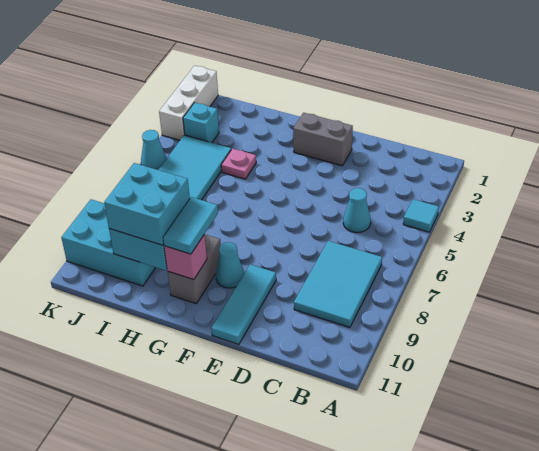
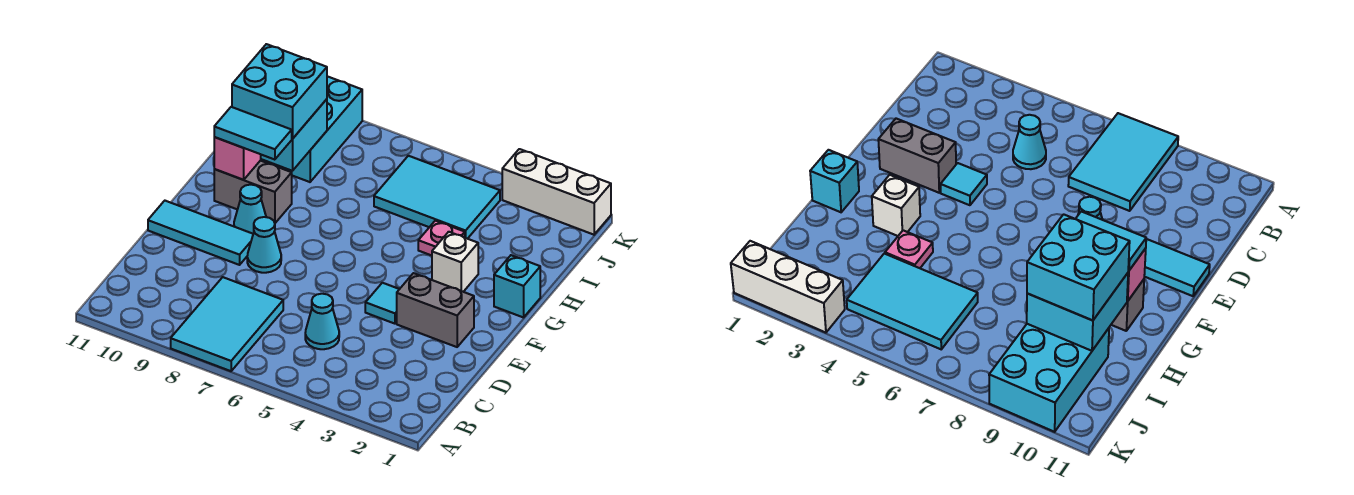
cyan 1x1 tile [403,199,439,232] -> cyan 1x1 tile moved to [365,283,399,324]
cyan 2x3 tile [294,241,382,328] -> cyan 2x3 tile turned to [171,277,283,371]
grey 1x2 brick [293,113,353,166] -> grey 1x2 brick turned to [397,273,474,347]
none -> white 1x1 brick [432,232,478,292]
cyan 1x1 brick [183,103,219,143] -> cyan 1x1 brick moved to [494,255,540,317]
cyan 1x1 cone [141,130,166,170] -> cyan 1x1 cone moved to [247,217,281,273]

